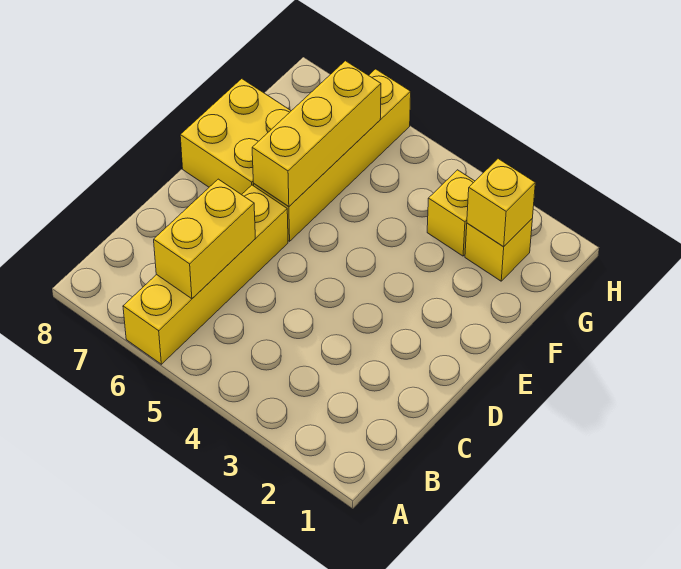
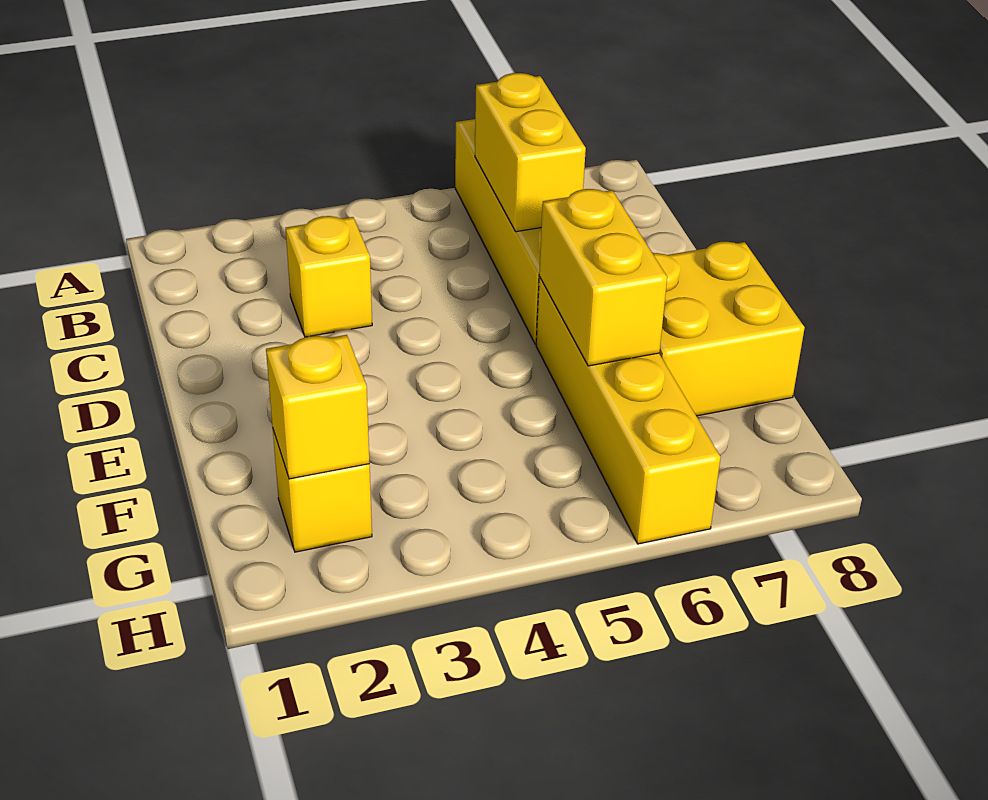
yellow 1x3 brick [252,61,381,206] -> yellow 1x2 brick [539,189,667,366]
yellow 1x1 brick [427,170,475,256] -> yellow 1x1 brick moved to [286,216,372,337]

